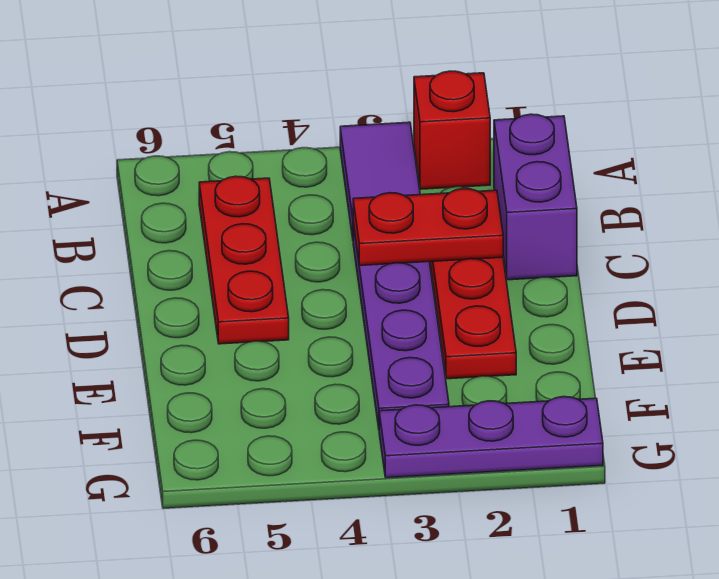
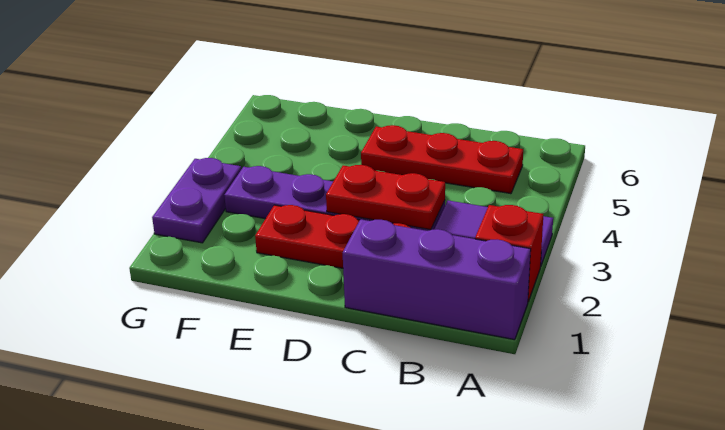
purple 1x2 brick [494,114,577,280] -> purple 1x3 brick [343,219,531,340]
red 1x2 plate [353,189,503,266] -> red 1x2 plate turned to [326,165,445,230]
purple 1x3 plate [379,397,603,478] -> purple 1x2 plate [152,158,241,243]

